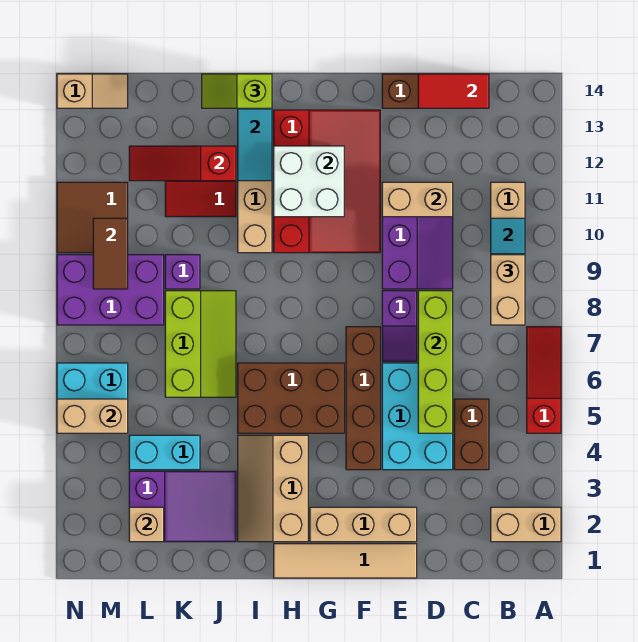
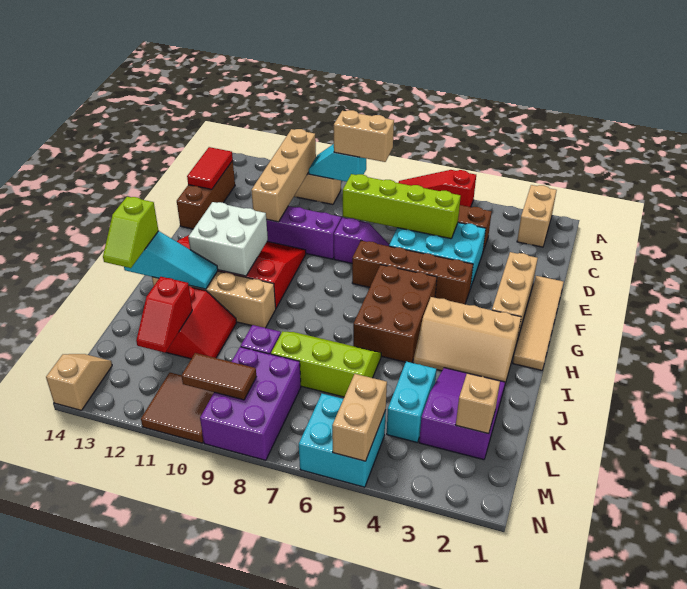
tan 1x2 brick [382,182,453,217] -> tan 1x4 brick [251,129,316,222]
red 1x3 slope [129,146,236,181] -> red 1x2 slope [136,277,192,353]

